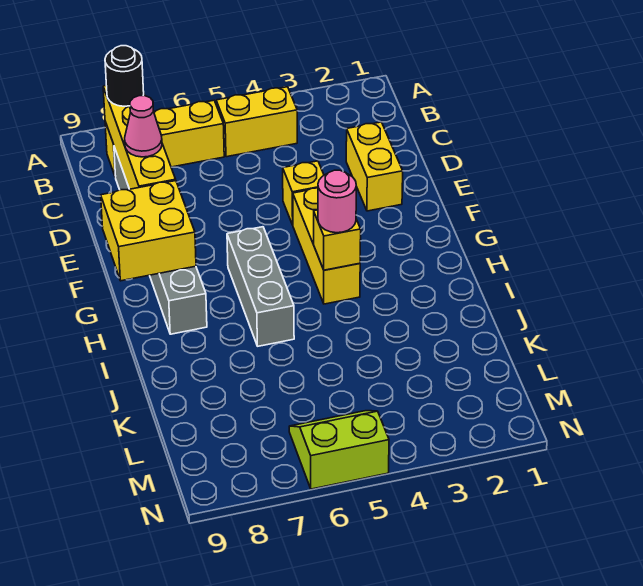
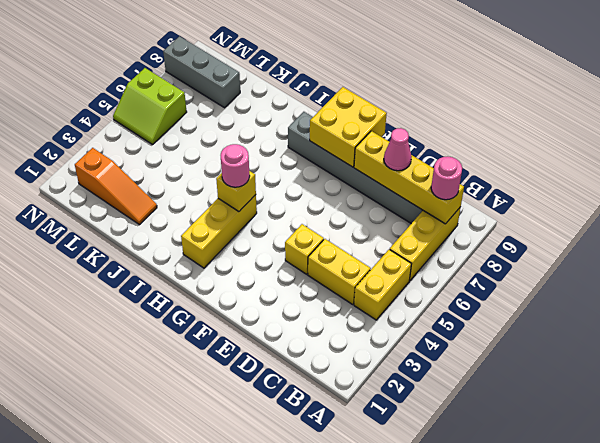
black 1x1 round brick [105,46,144,106] -> pink 1x1 round brick [431,156,462,200]
yellow 1x2 brick [346,122,403,211] -> yellow 1x2 brick moved to [308,239,371,305]
yellow 1x3 brick [293,188,360,304] -> yellow 1x3 brick turned to [181,195,257,268]
grey 1x3 brick [227,227,294,346] -> grey 1x3 brick moved to [163,36,240,108]
none -> orange 1x3 slope [75,148,157,225]
lime 2x2 slope [289,411,389,489] -> lime 2x2 slope turned to [113,68,187,145]

